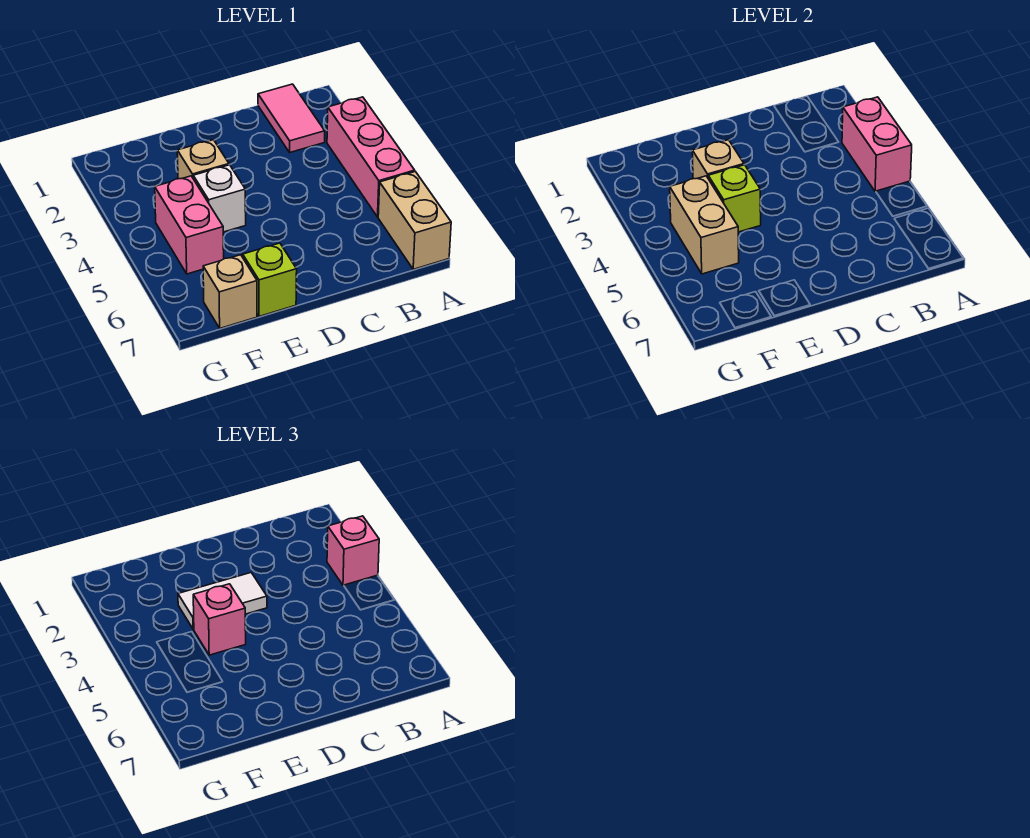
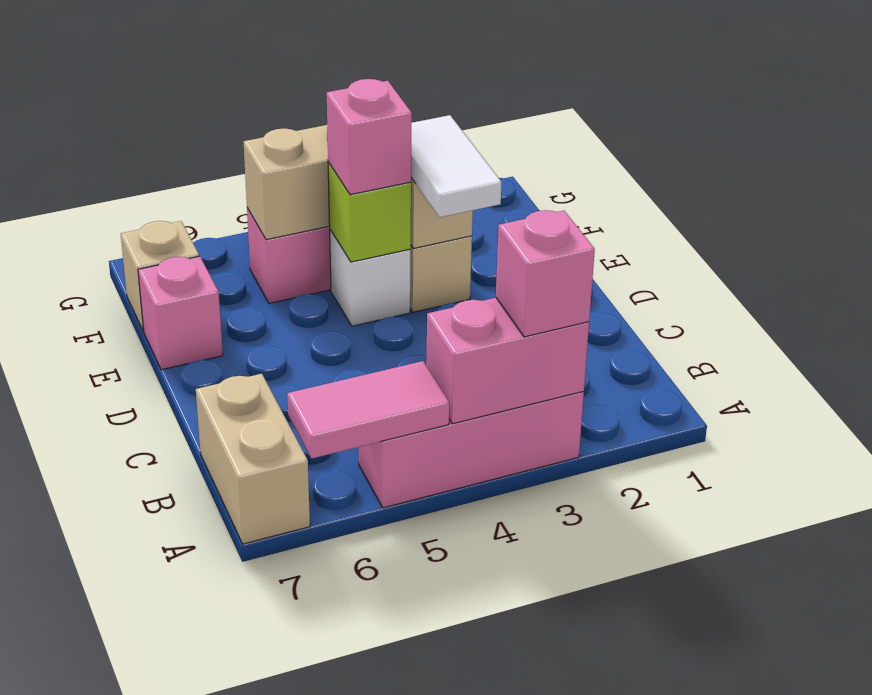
tan 1x2 brick [378,172,451,269] -> tan 1x2 brick turned to [196,374,310,544]
pink 1x2 tile [258,84,325,152] -> pink 1x2 tile moved to [287,361,449,459]
lime 1x1 brick [243,243,297,316] -> pink 1x1 brick [138,256,223,370]

